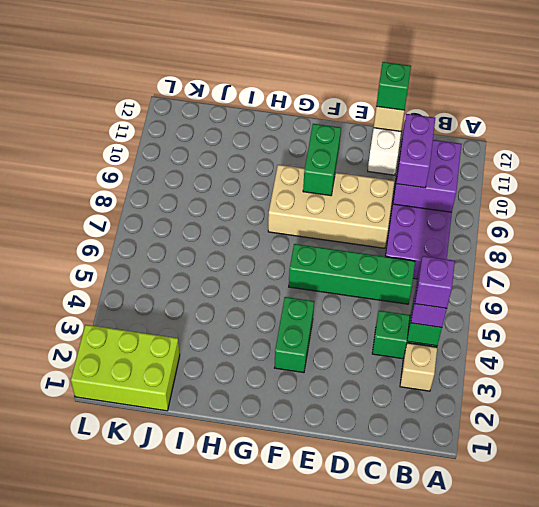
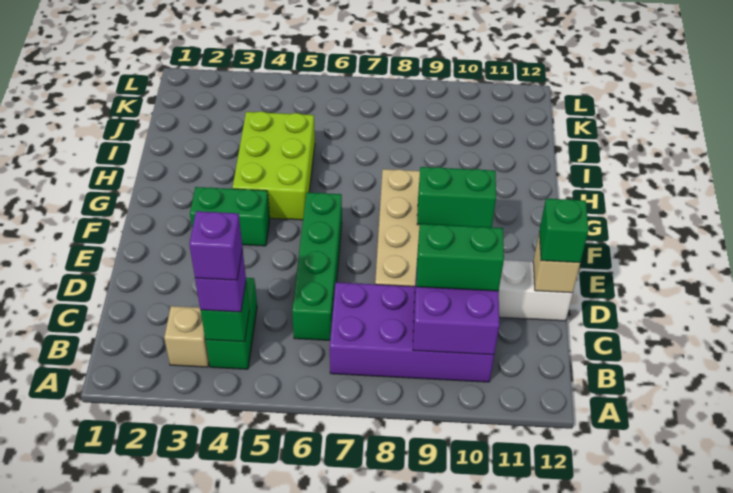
purple 1x2 brick [396,114,435,188] -> green 1x2 brick [416,224,504,291]
lime 2x3 brick [71,325,180,411] -> lime 2x3 brick moved to [233,111,315,220]

